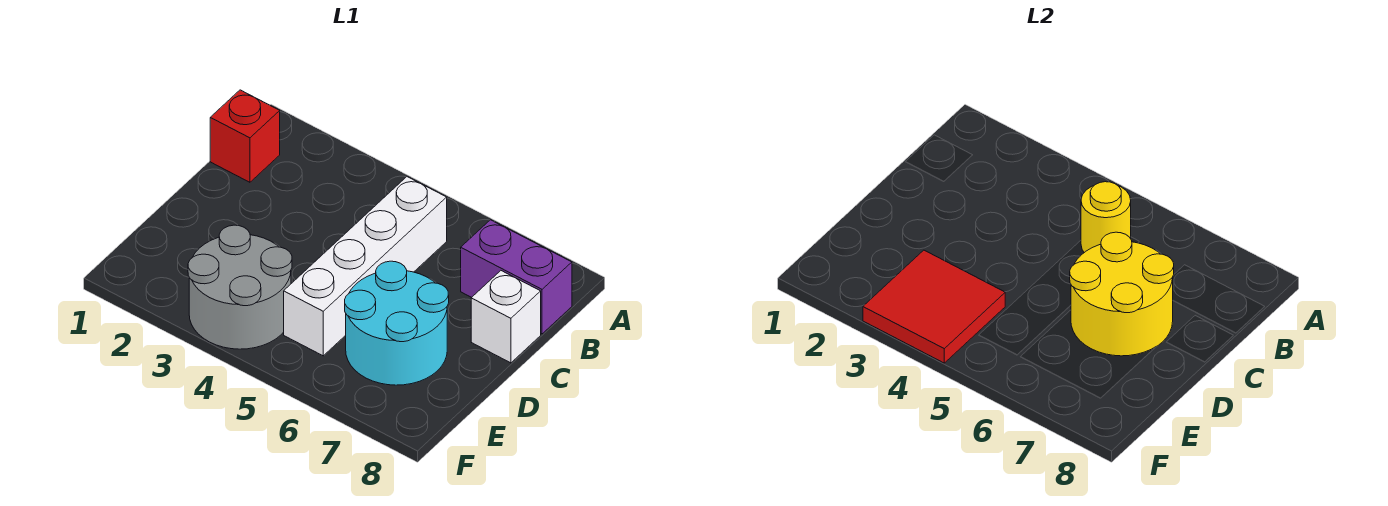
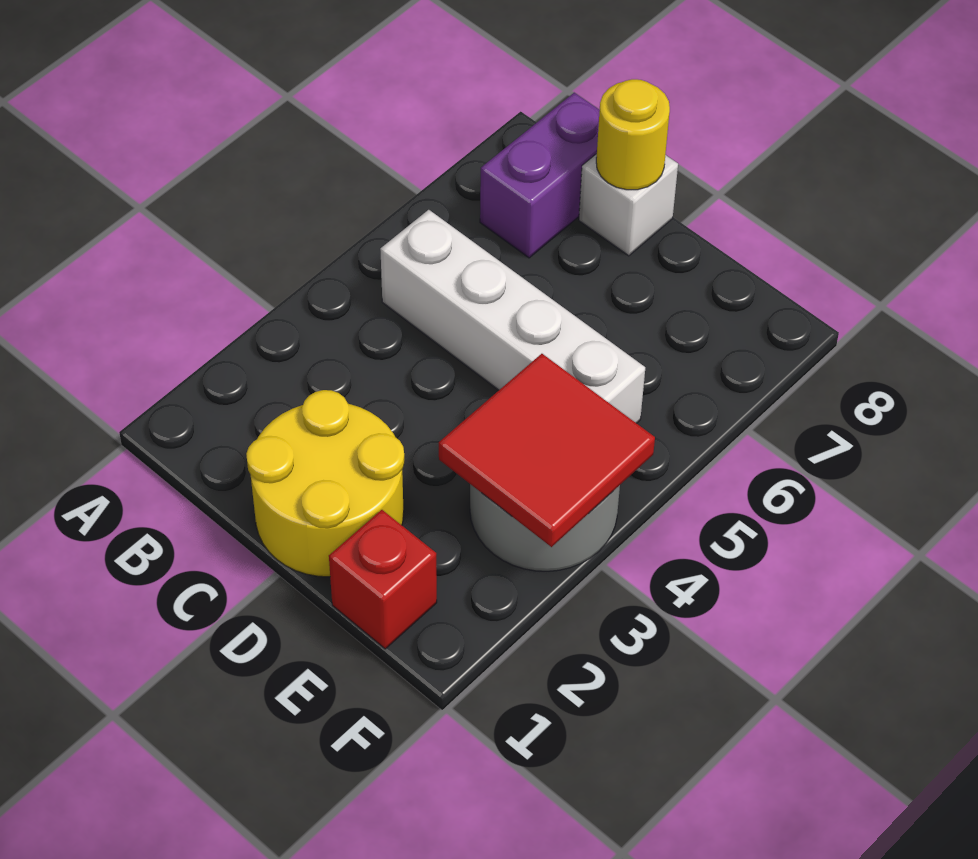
red 1x1 brick [210,90,280,182] -> red 1x1 brick moved to [329,510,437,649]
yellow 1x1 round brick [1081,182,1131,253] -> yellow 1x1 round brick moved to [596,79,670,190]
yellow 2x2 round brick [1070,232,1174,356] -> yellow 2x2 round brick moved to [246,390,404,577]
cyan 2x2 round brick [345,261,449,385] -> none

